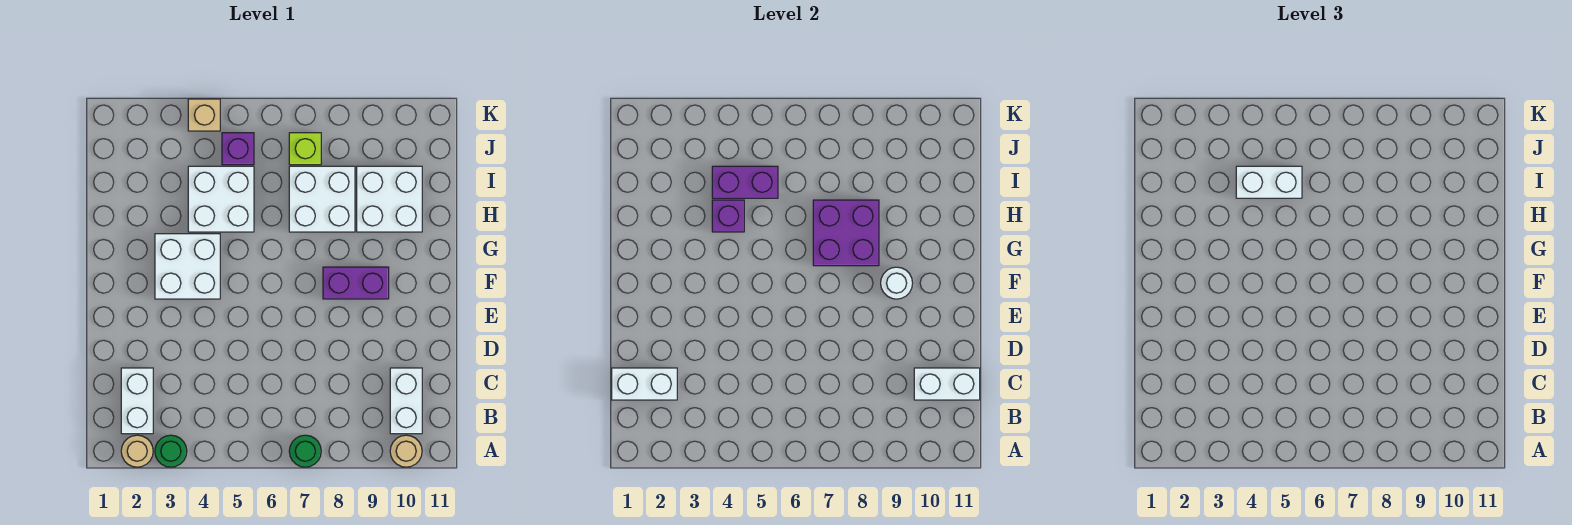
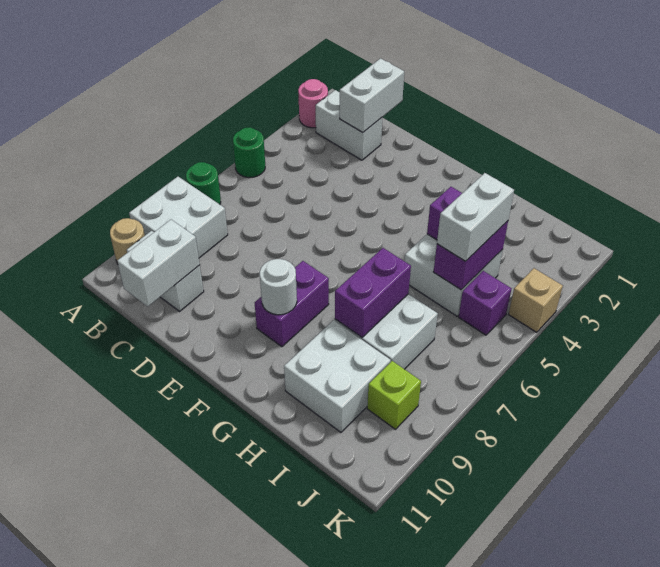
tan 1x1 round brick [121,435,153,467] -> pink 1x1 round brick [298,79,328,128]
green 1x1 round brick [155,435,187,467] -> green 1x1 round brick moved to [233,128,265,178]
white 2x2 brick [155,234,220,299] -> white 2x2 brick moved to [129,177,228,258]
purple 2x2 brick [813,200,879,266] -> purple 1x2 brick [335,248,411,337]
lime 1x1 brick [289,133,321,165] -> lime 1x1 brick moved to [367,361,421,429]

